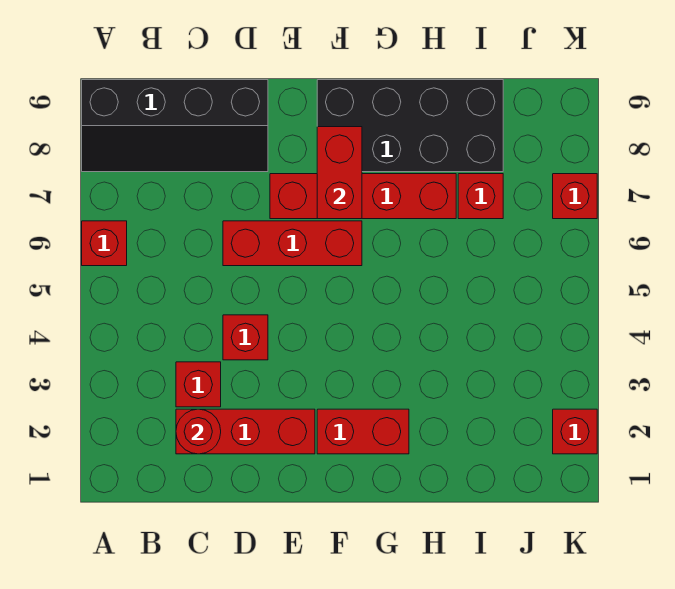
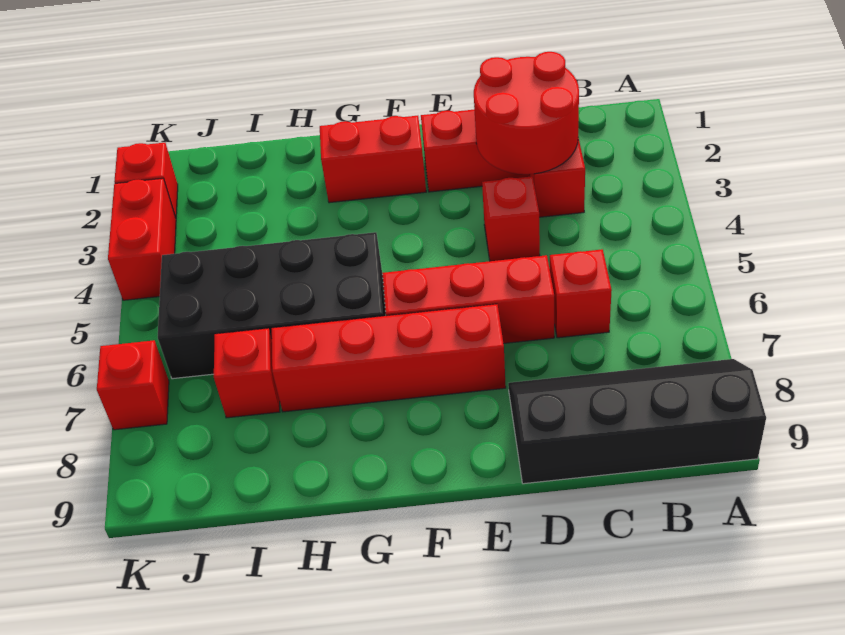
red 1x1 brick [82,221,127,266] -> red 1x1 brick moved to [550,249,612,338]
red 1x1 round brick [176,409,221,454] -> red 2x2 round brick [474,52,579,174]
red 1x2 brick [317,127,362,219] -> red 1x2 brick moved to [108,178,176,300]
black 2x4 brick [317,80,503,172] -> black 2x4 brick moved to [158,232,386,379]

